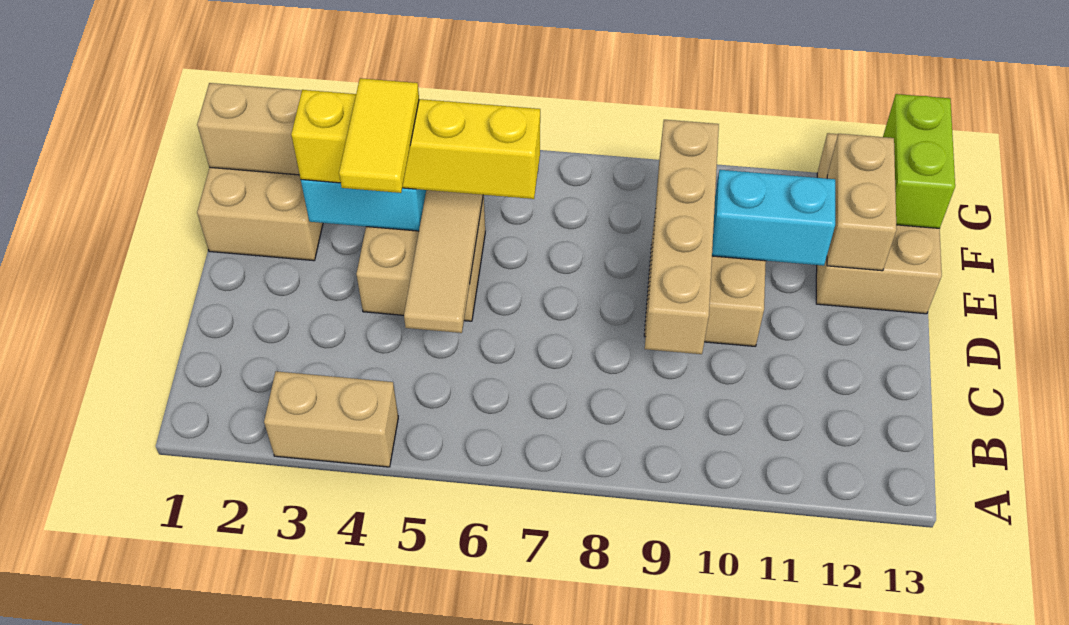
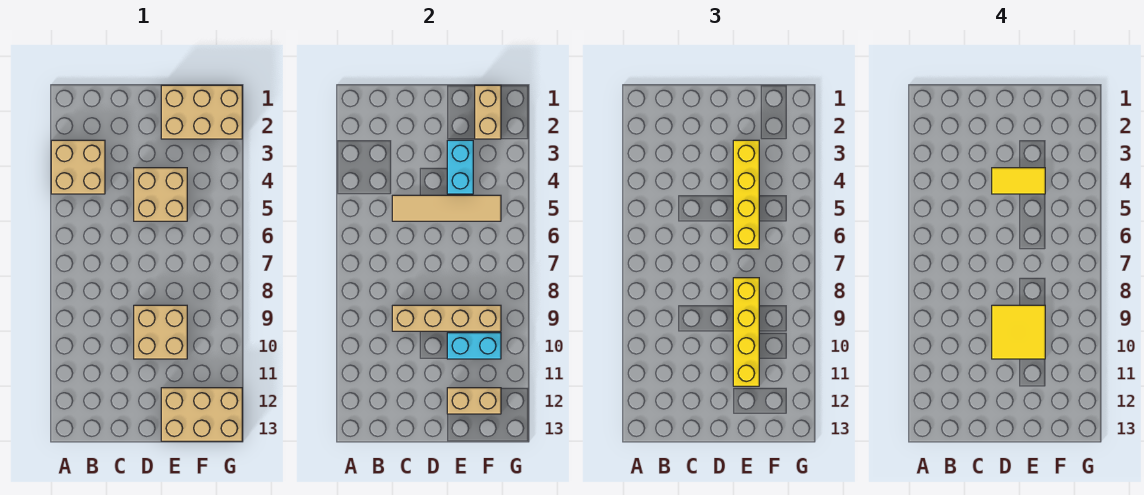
tan 1x2 brick [264,371,398,467] -> tan 2x2 brick [51,140,105,194]
none -> yellow 2x2 tile [992,305,1045,359]
none -> yellow 1x4 brick [733,278,759,386]
cyan 1x2 brick [712,170,835,266] -> cyan 1x2 brick turned to [447,333,501,359]
lime 1x2 brick [883,94,955,228] -> none

